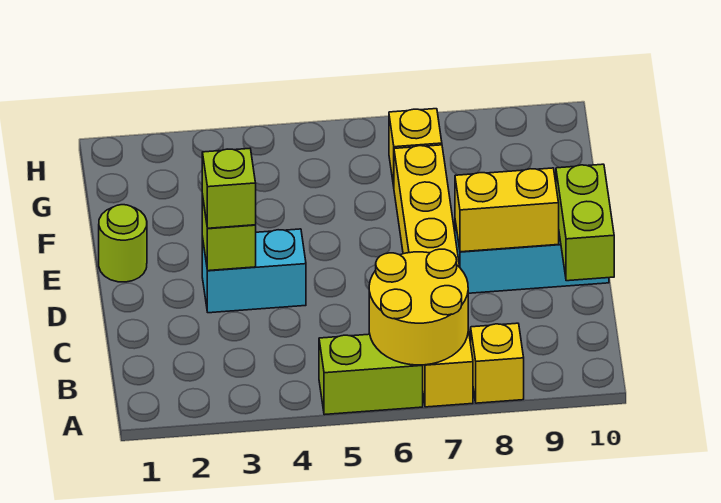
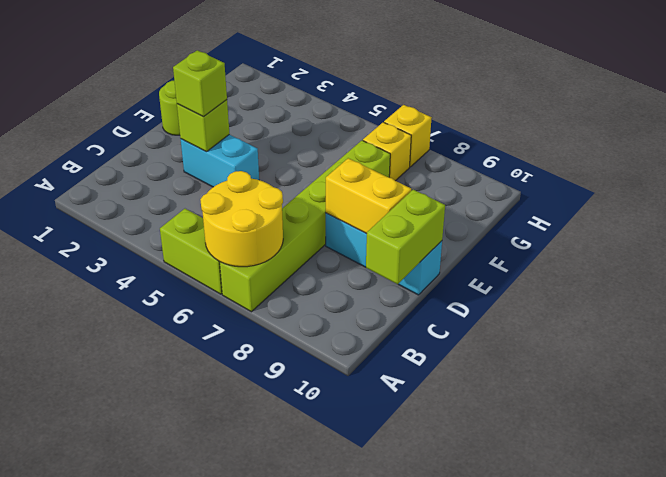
yellow 1x6 brick [394,145,473,407] -> lime 1x6 brick [220,140,390,312]
yellow 1x1 brick [471,323,524,403] -> yellow 1x1 brick moved to [384,105,432,167]

